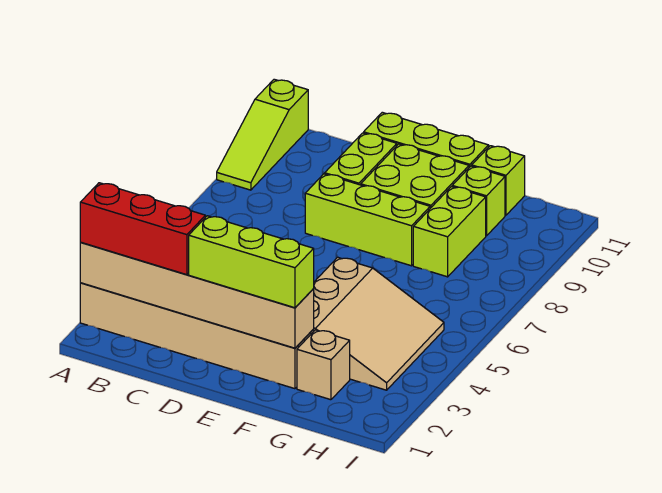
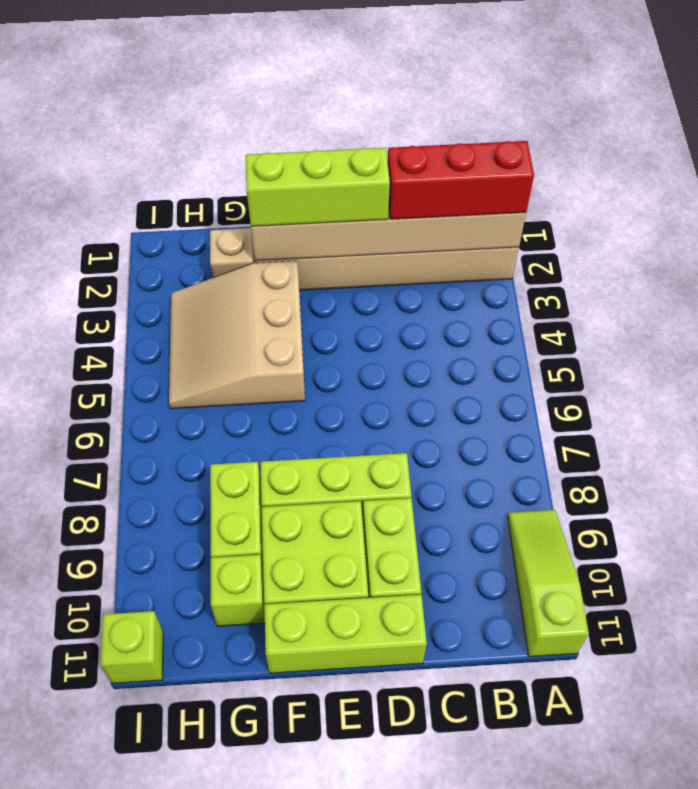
lime 1x1 brick [472,146,525,215] -> lime 1x1 brick moved to [100,611,163,683]

